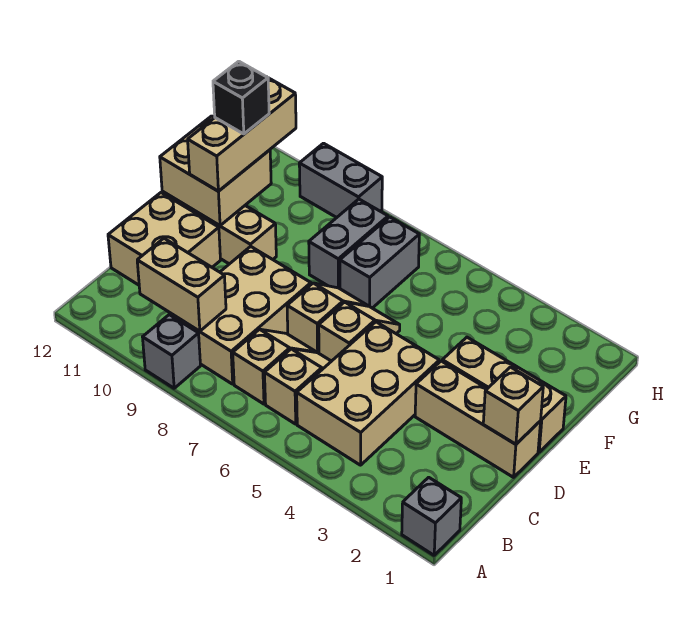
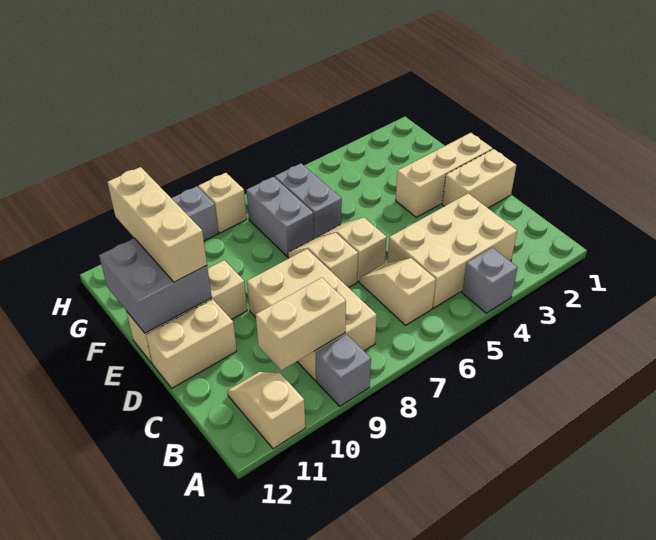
grey 1x1 brick [402,477,461,555] -> grey 1x1 brick moved to [462,247,518,313]
tan 2x3 brick [297,322,439,465] -> tan 2x3 brick turned to [388,193,517,308]
tan 1x2 slope [233,329,315,404] -> tan 1x2 slope moved to [227,372,305,449]
tan 2x2 brick [108,193,220,285] -> tan 1x2 brick [146,299,237,388]
tan 1x3 brick [415,361,541,477] -> tan 1x2 brick [442,149,516,208]
tan 1x1 brick [483,367,543,444] -> tan 1x1 brick moved to [198,173,247,233]
tan 2x2 brick [160,116,271,226] -> grey 2x2 brick [99,238,212,333]
grey 1x2 brick [309,199,388,289] -> grey 1x2 brick moved to [275,163,342,238]
black 1x1 brick [213,61,269,134] -> none

